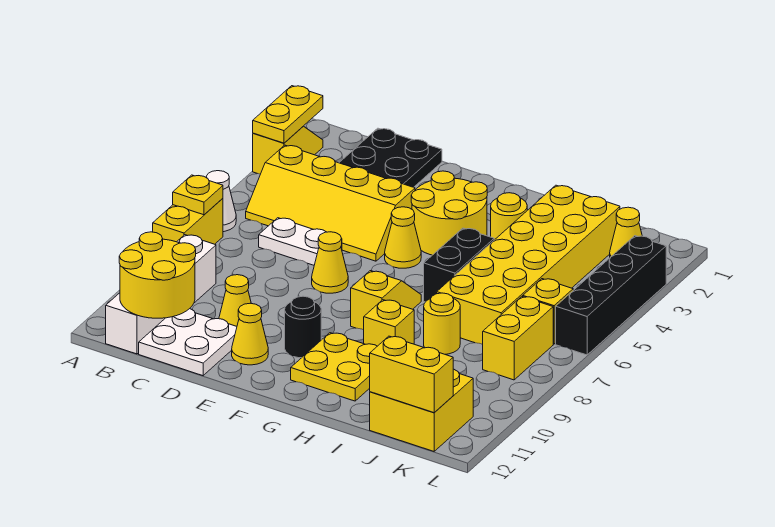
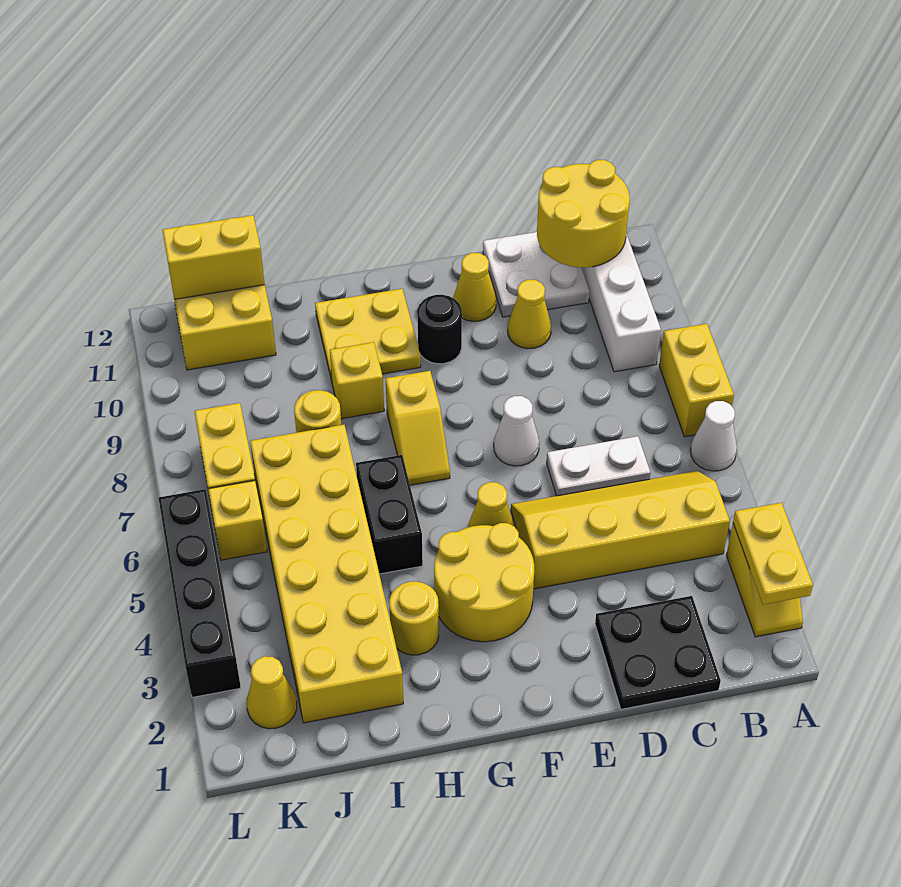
yellow 1x1 plate [173,175,223,215] -> none
yellow 1x1 cone [312,232,348,293] -> white 1x1 cone [494,396,539,466]

